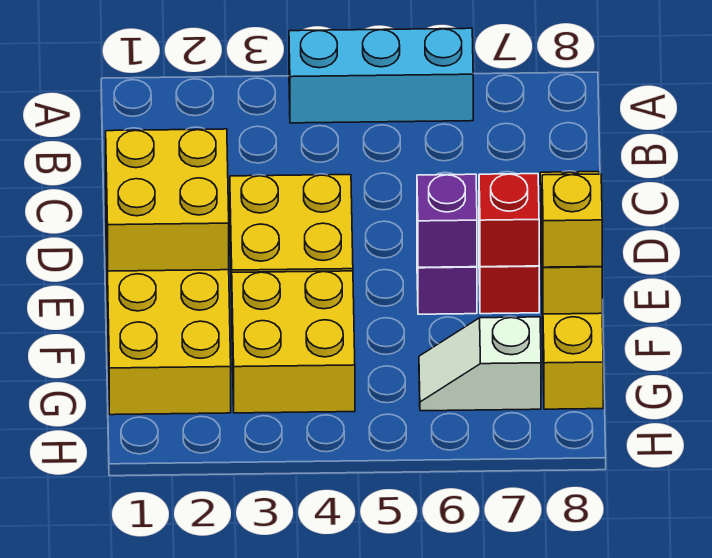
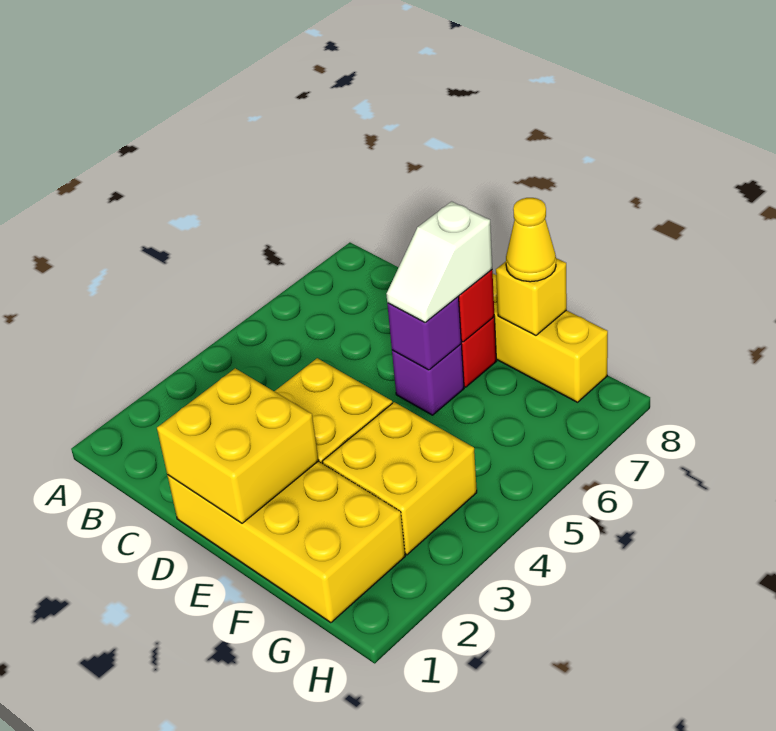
cyan 1x3 brick [289,28,473,123] -> none
yellow 1x1 brick [542,174,602,267] -> yellow 1x1 cone [506,198,556,282]
white 1x2 slope [419,317,541,411] -> white 1x2 slope moved to [386,202,492,323]

